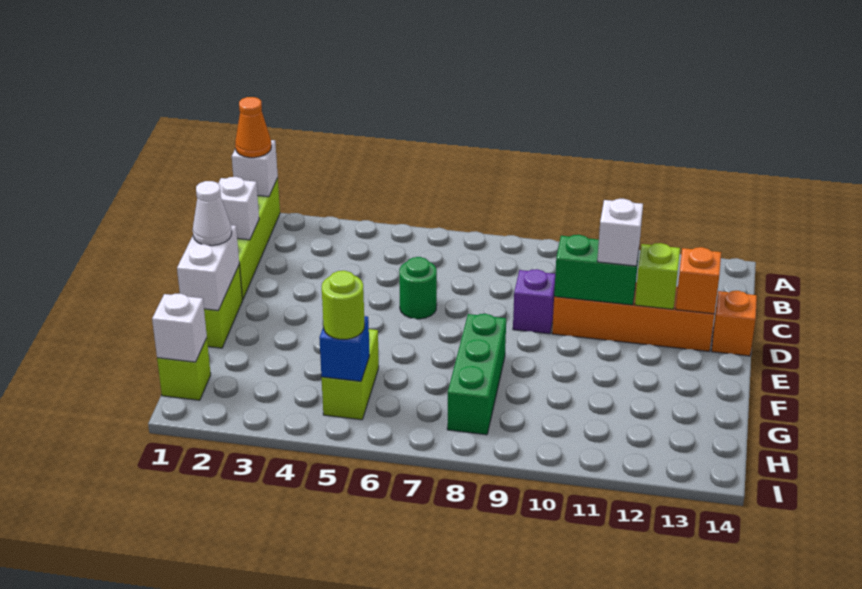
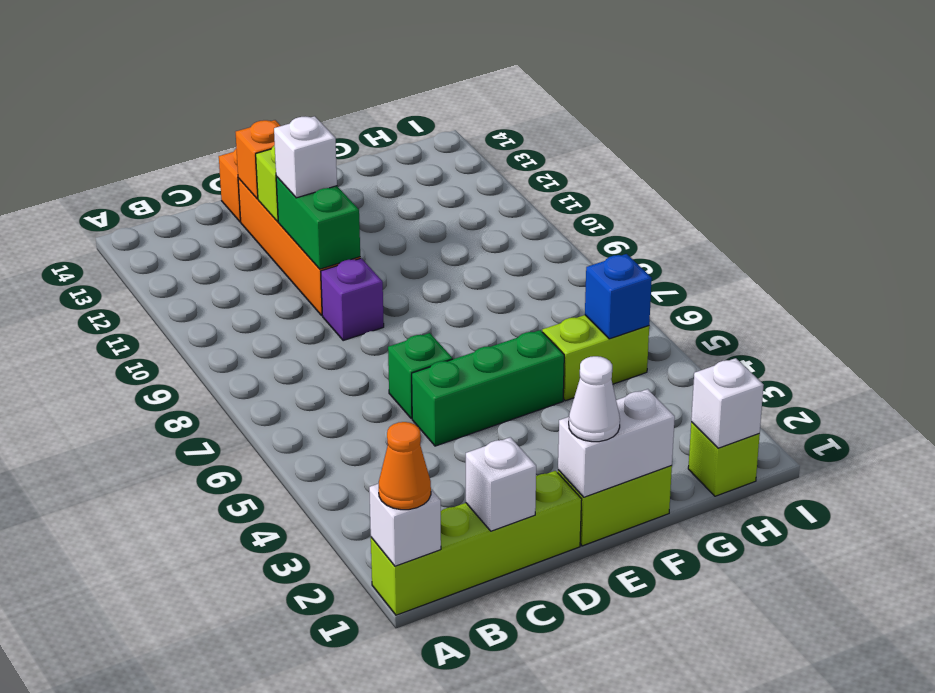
green 1x1 round brick [399,257,437,319] -> green 1x1 brick [388,333,453,419]
green 1x3 brick [447,314,506,435] -> green 1x3 brick moved to [412,330,564,446]
lime 1x1 round brick [322,271,365,339] -> none

